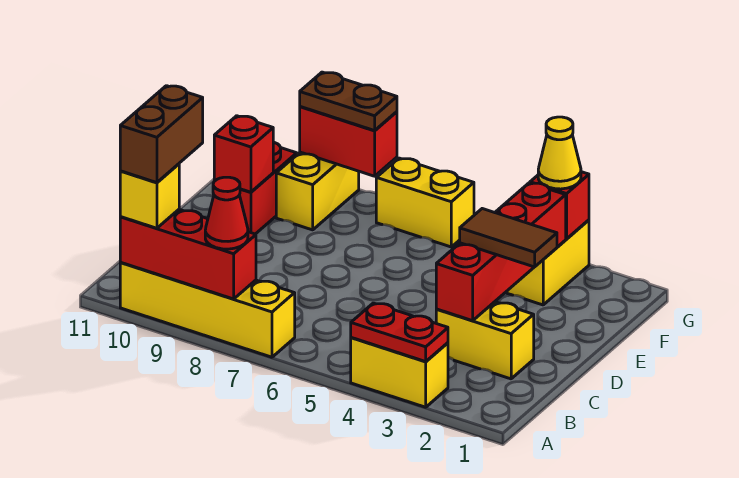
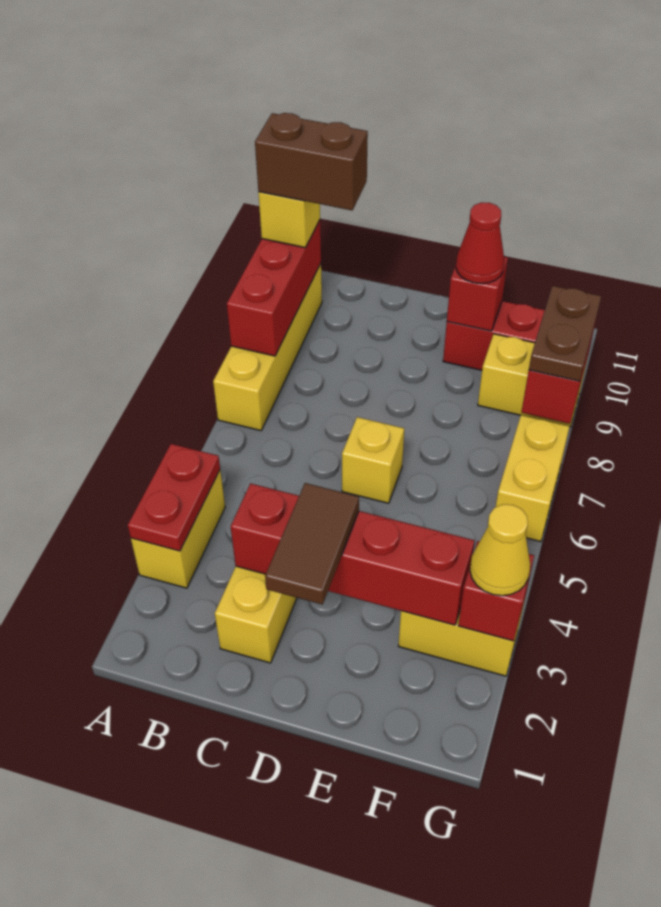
red 1x1 cone [205,177,248,249] -> red 1x1 cone moved to [456,202,504,284]
none -> yellow 1x1 brick [342,417,404,503]

